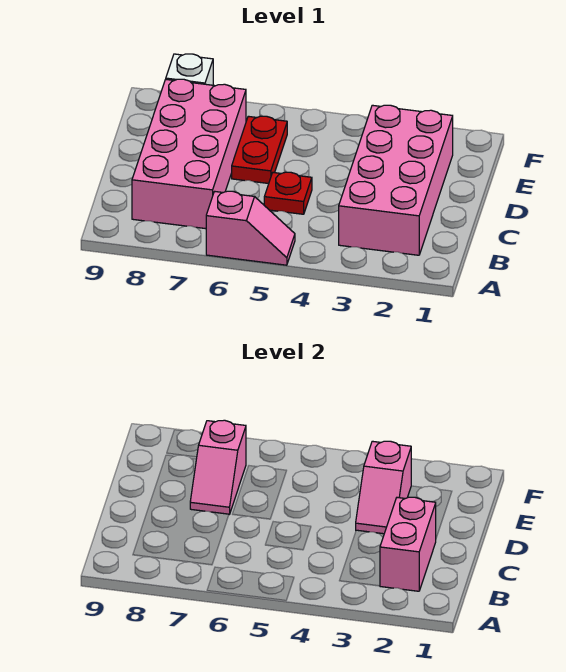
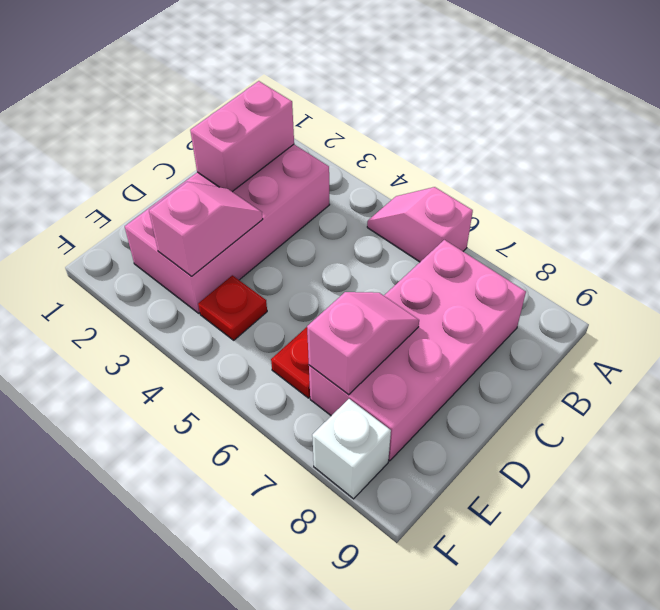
red 1x1 plate [264,172,312,214] -> red 1x1 plate moved to [198,275,267,340]

